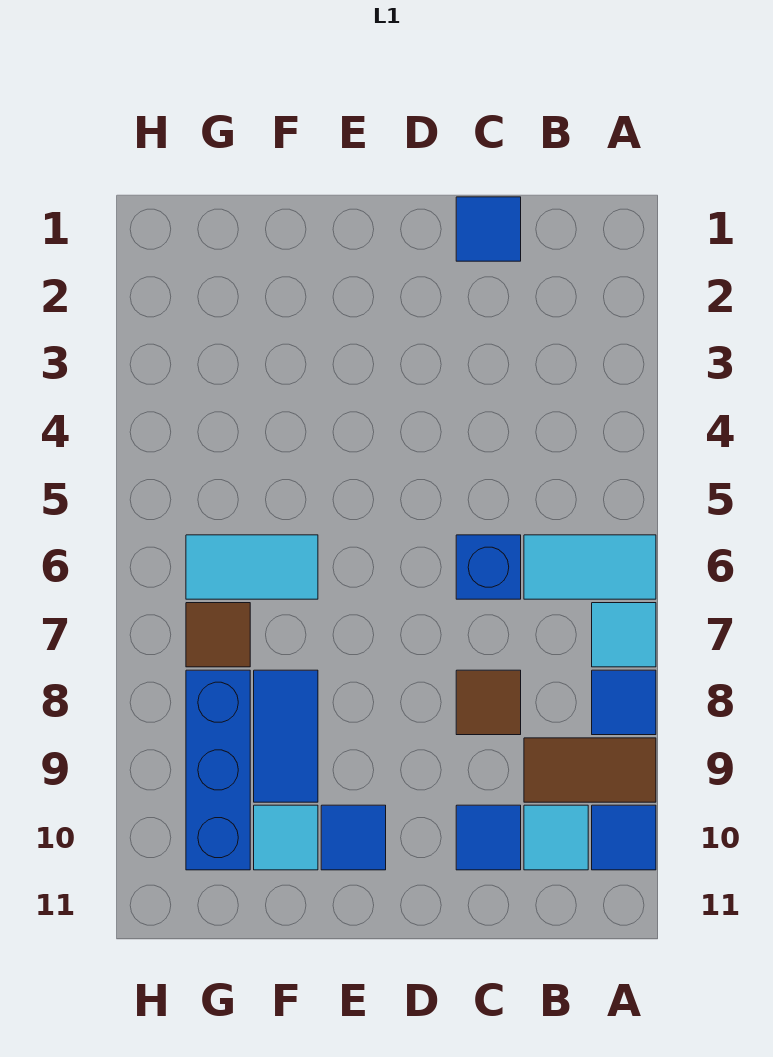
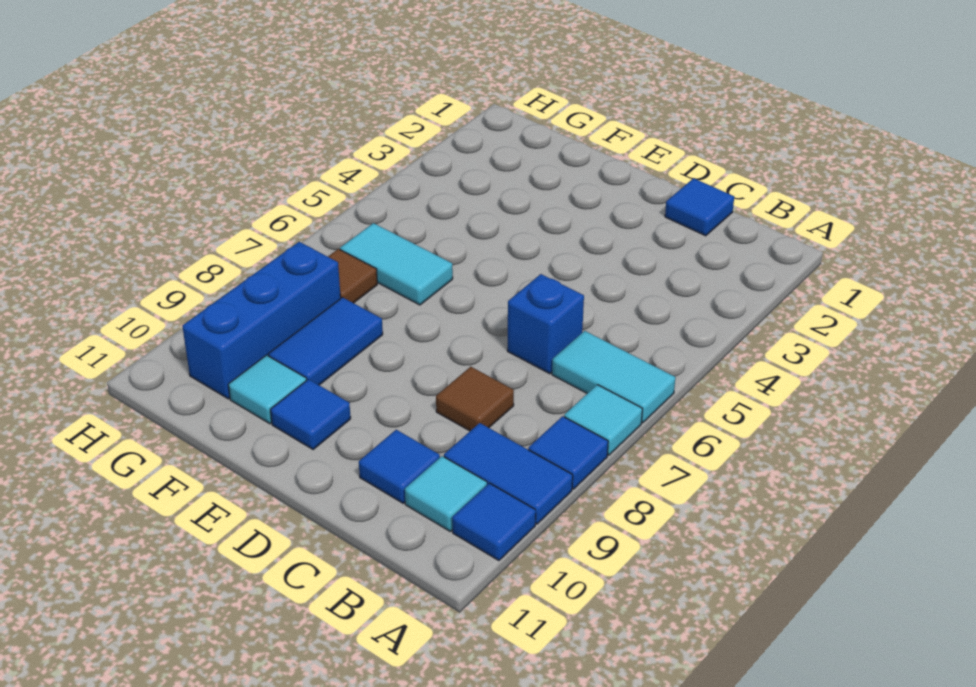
brown 1x2 tile [524,738,656,802] -> blue 1x2 tile [444,423,573,524]

